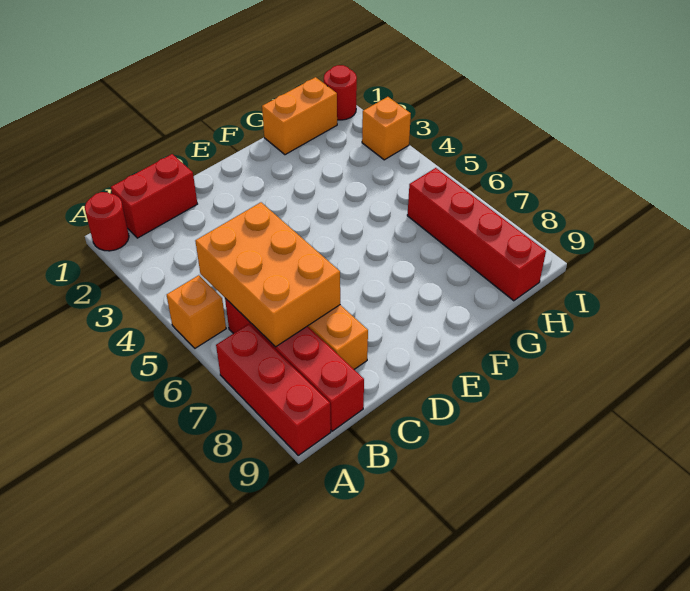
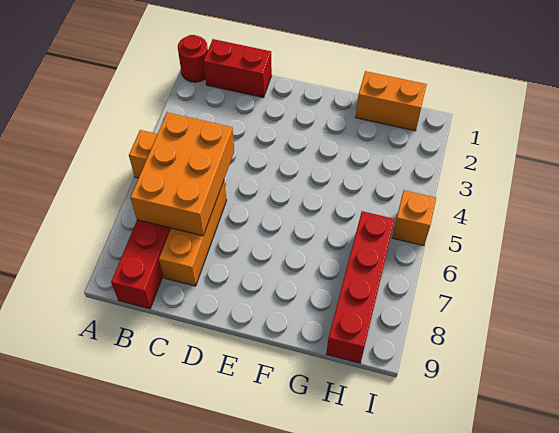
red 1x3 brick [216,324,331,455] -> none
red 1x1 round brick [324,65,357,120] -> none
orange 1x1 brick [362,97,411,160] -> orange 1x1 brick moved to [392,190,436,246]

